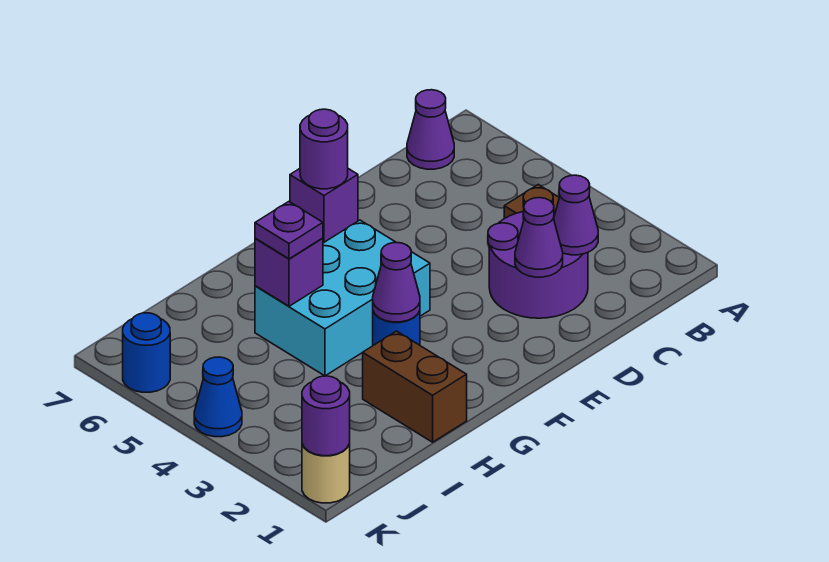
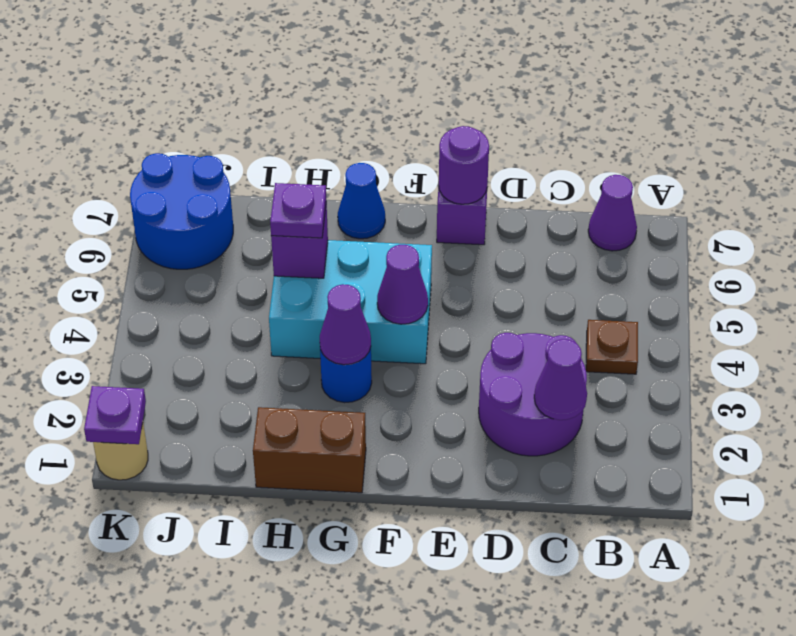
purple 1x1 cone [515,198,563,277] -> purple 1x1 cone moved to [377,245,428,324]
brown 1x2 brick [363,331,467,442] -> brown 1x2 brick turned to [253,407,366,493]
purple 1x1 round brick [302,376,350,456] -> purple 1x1 plate [84,386,146,444]
blue 1x1 cone [194,357,242,437] -> blue 1x1 cone moved to [338,163,385,239]
blue 1x1 round brick [123,313,170,392] -> blue 2x2 round brick [130,153,233,269]

